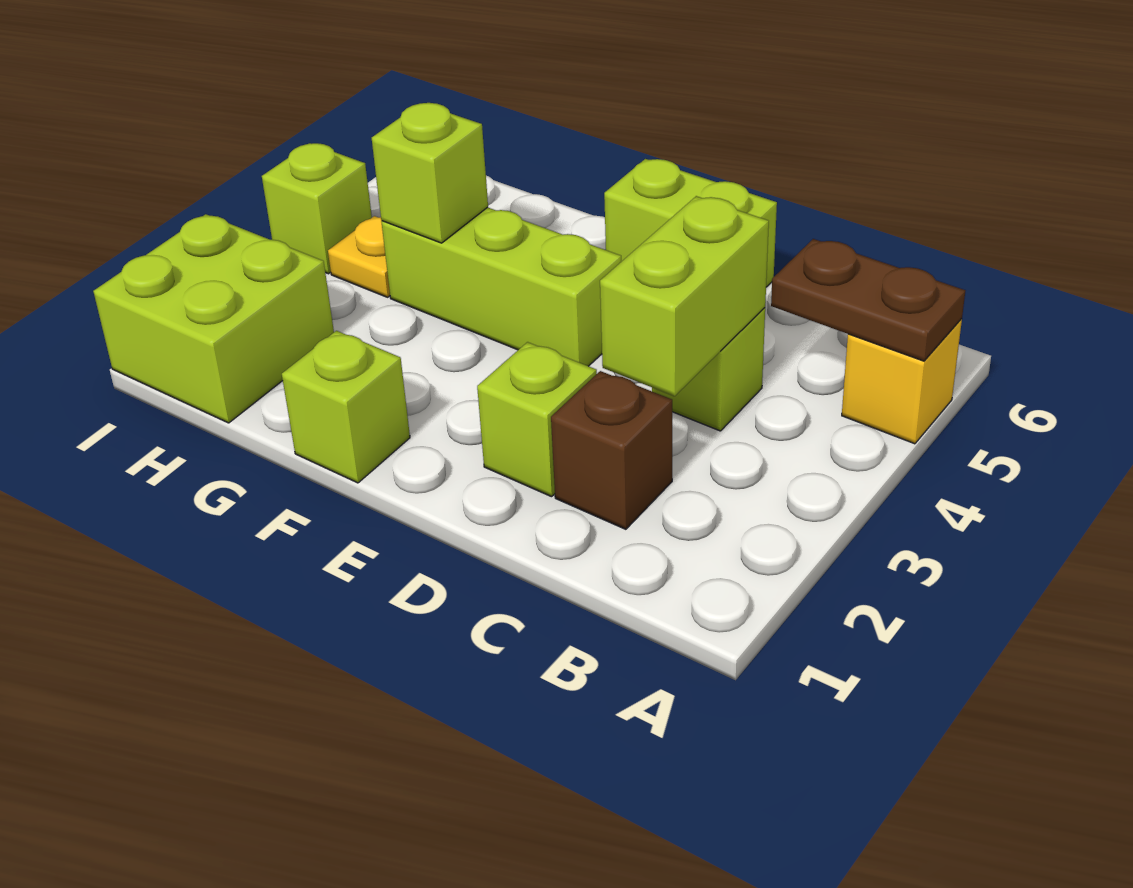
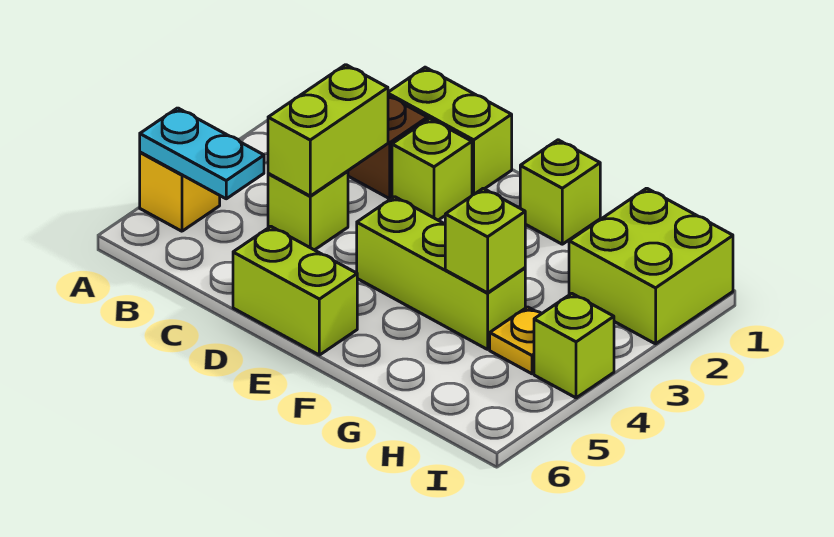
brown 1x2 plate [771,239,965,361] -> cyan 1x2 plate [140,108,264,199]
none -> lime 1x2 brick [388,67,512,195]

